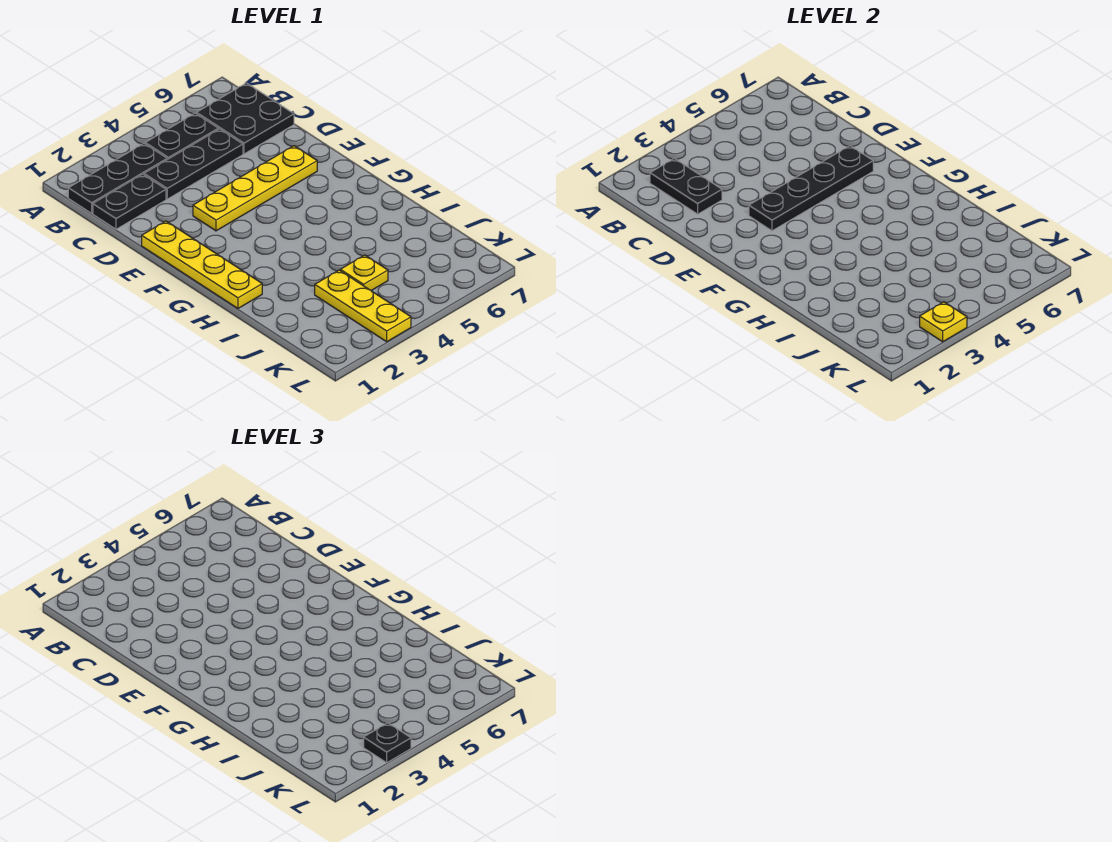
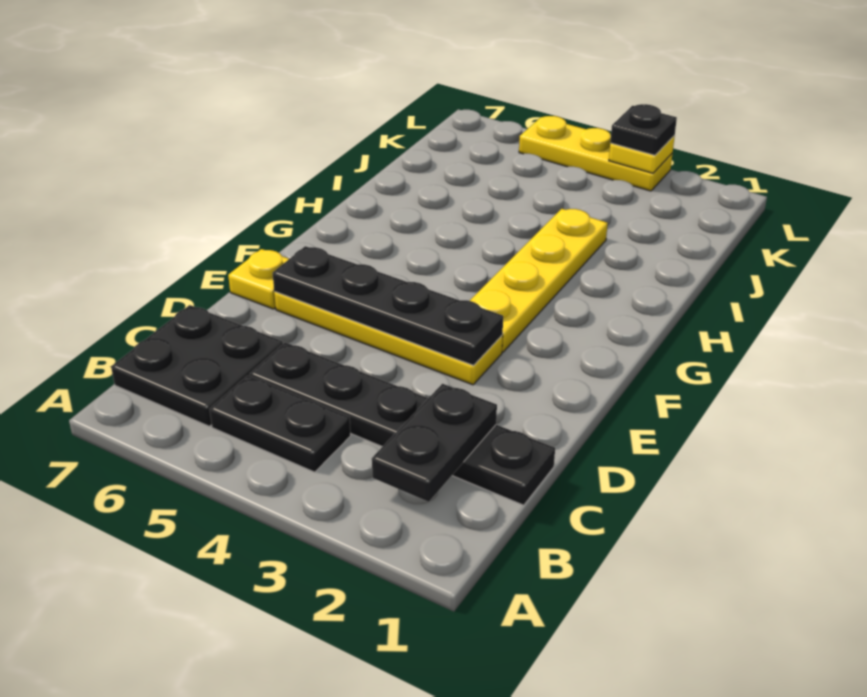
black 1x3 plate [68,144,167,213] -> none
yellow 1x4 plate [142,221,262,308] -> yellow 1x4 plate moved to [470,209,608,352]
yellow 1x3 plate [315,270,411,342] -> yellow 1x3 plate turned to [519,116,672,191]
yellow 1x1 plate [340,255,388,290] -> yellow 1x1 plate moved to [228,249,289,309]

